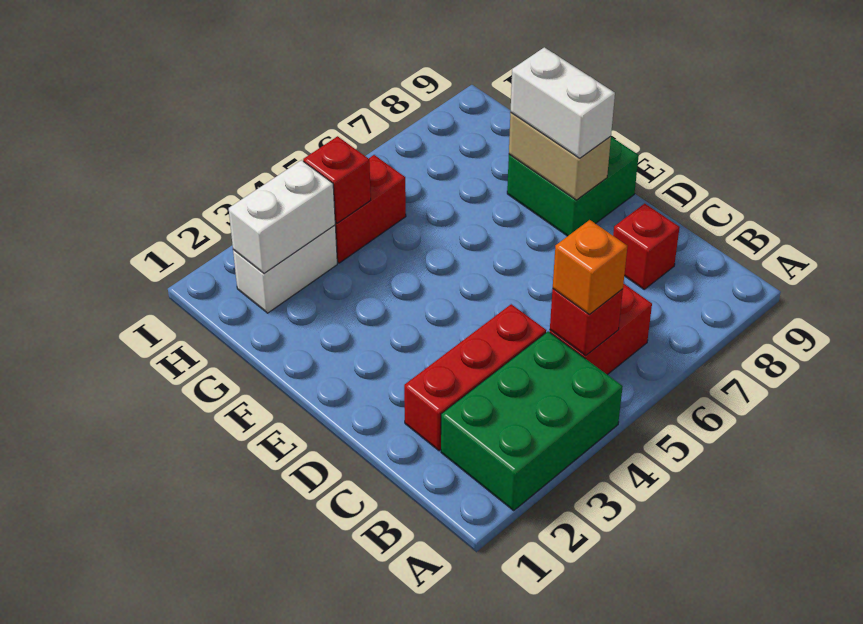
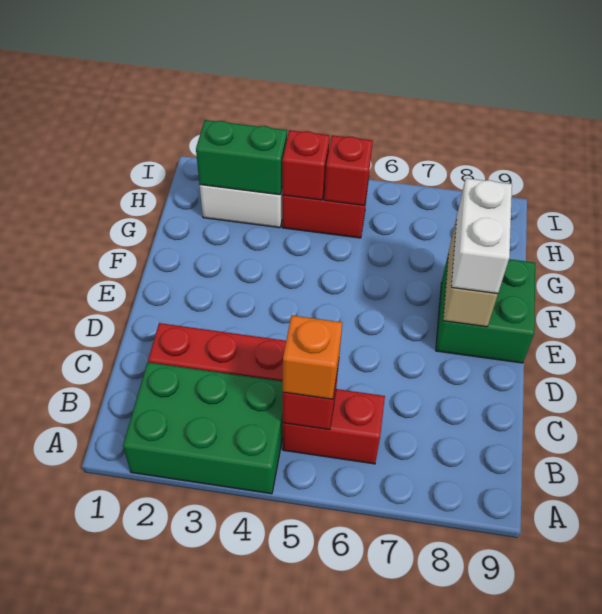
red 1x1 brick [613,203,680,289] -> red 1x1 brick moved to [324,135,373,205]
white 1x2 brick [229,160,335,273] -> green 1x2 brick [196,120,287,195]

